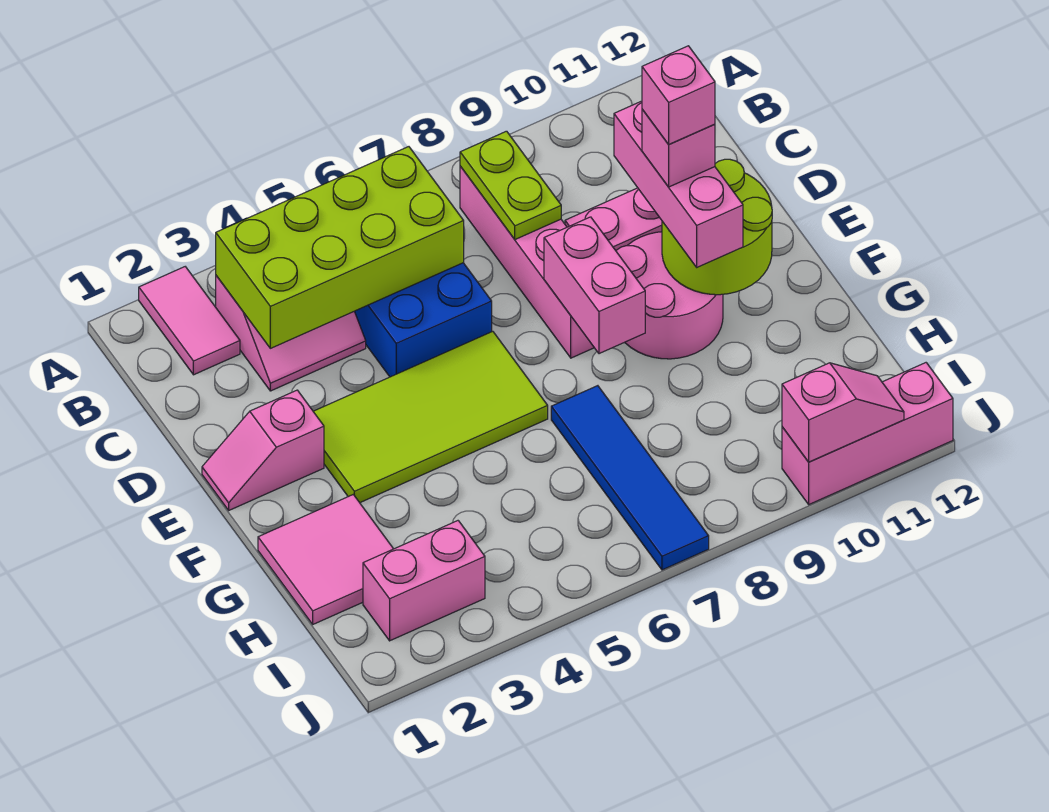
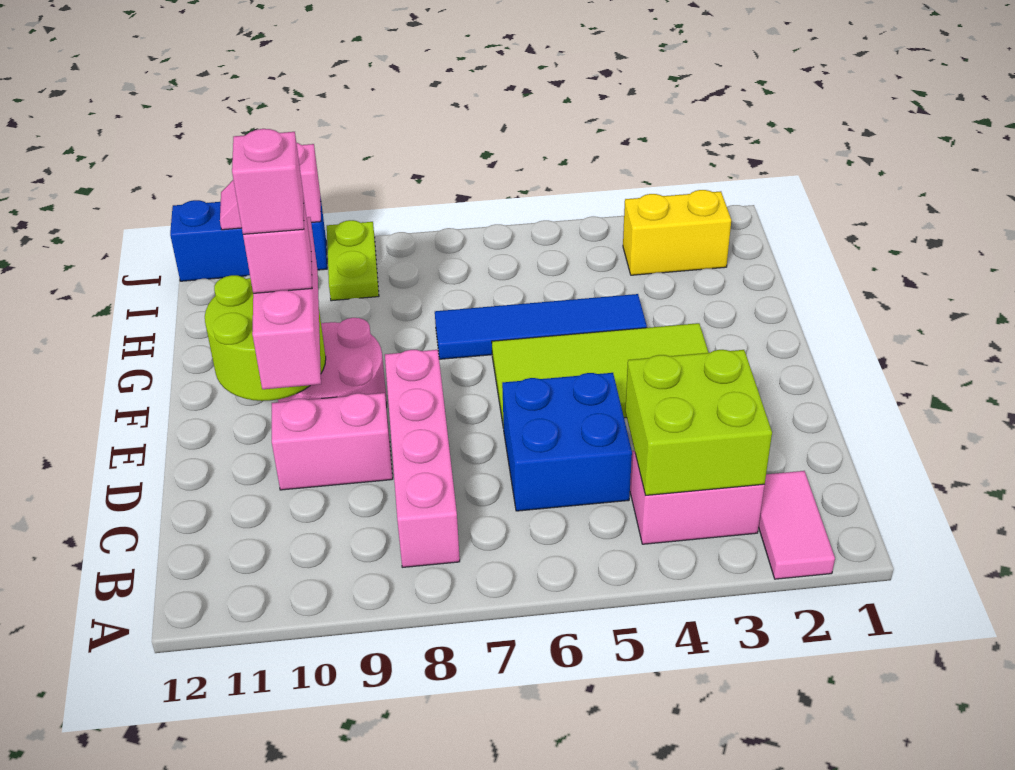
lime 2x4 brick [216,147,464,348] -> lime 2x2 brick [625,350,772,495]
lime 1x2 plate [460,131,561,239] -> lime 1x2 plate moved to [327,220,379,301]
pink 1x2 slope [202,390,324,510] -> none
pink 1x2 brick [544,217,645,354] -> none
pink 2x2 tile [258,495,393,624] -> none
blue 1x4 tile [551,386,709,570] -> blue 1x4 tile turned to [435,294,647,359]
pink 1x2 brick [363,521,485,641] -> yellow 1x2 brick [623,190,731,275]
pink 1x3 brick [782,363,953,504] -> blue 1x3 brick [170,196,327,281]

